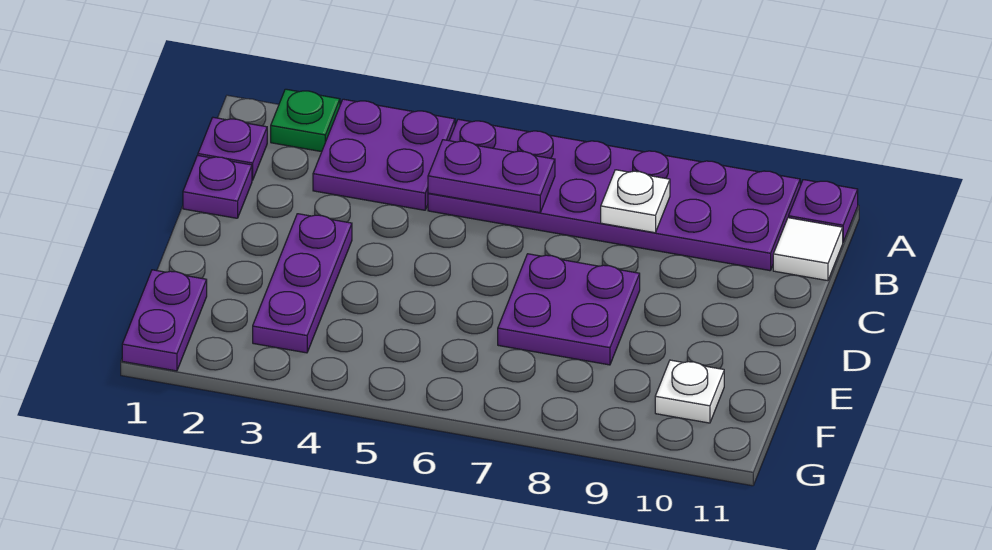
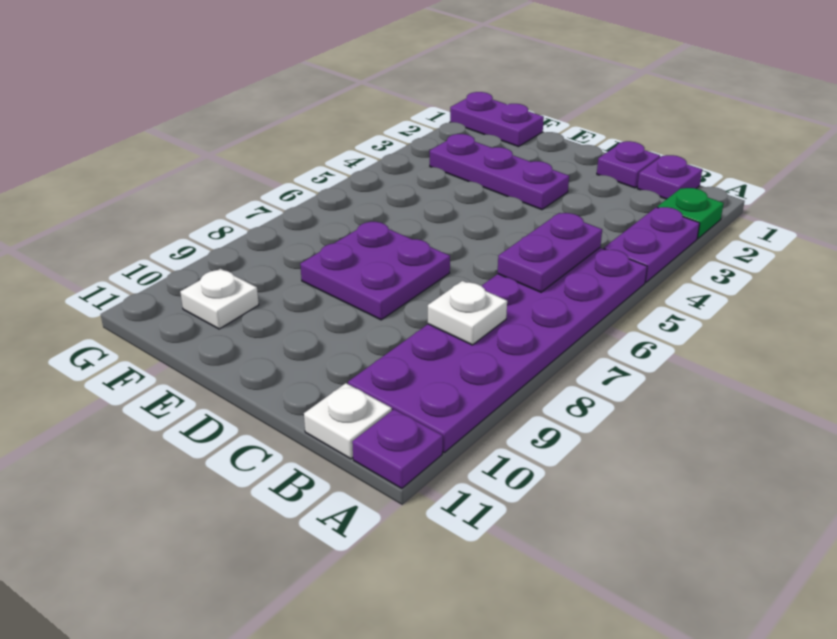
purple 2x2 plate [313,99,455,210] -> purple 1x2 plate [604,207,700,282]
white 1x1 tile [773,218,843,281] -> white 1x1 plate [304,383,392,459]

